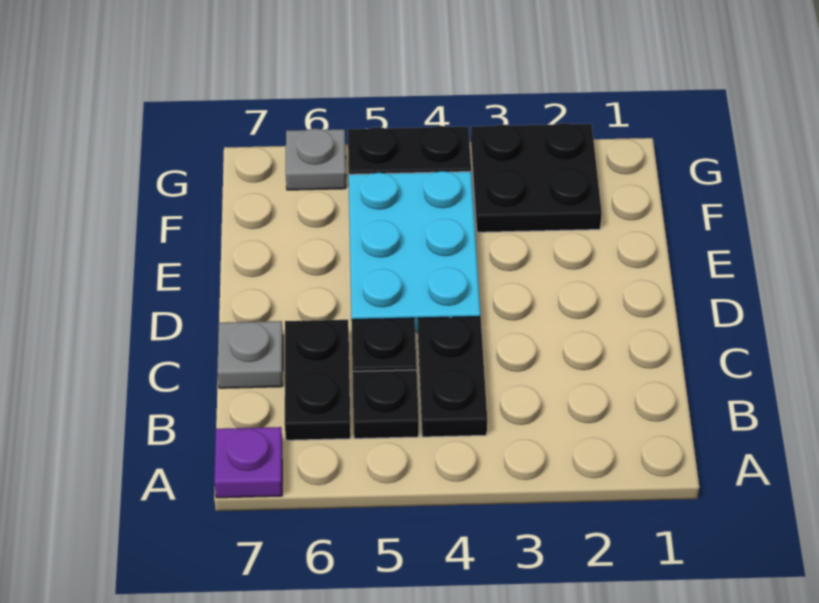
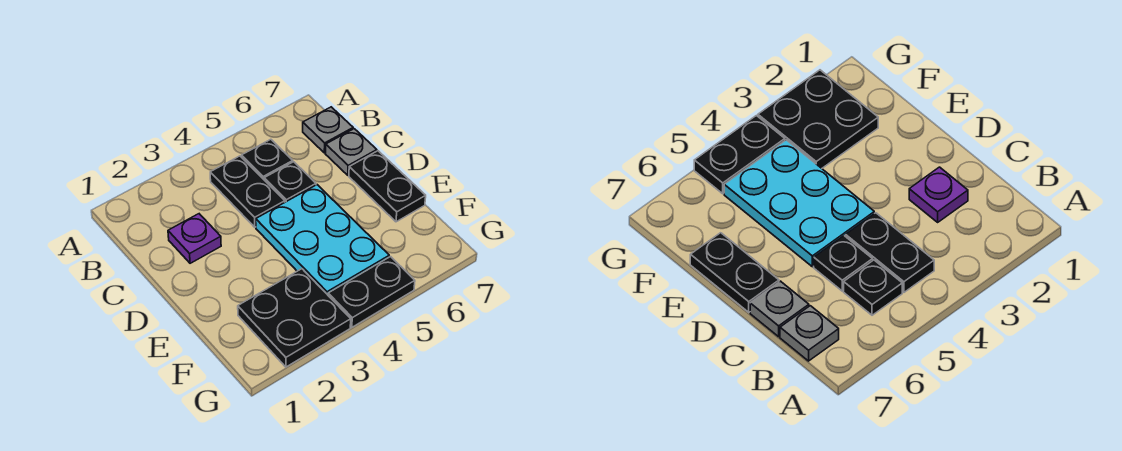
purple 1x1 plate [214,427,282,498] -> purple 1x1 plate moved to [168,214,221,263]
black 1x2 plate [285,320,351,440] -> black 1x2 plate moved to [349,151,426,222]
grey 1x1 plate [286,129,346,190] -> grey 1x1 plate moved to [303,107,353,153]

